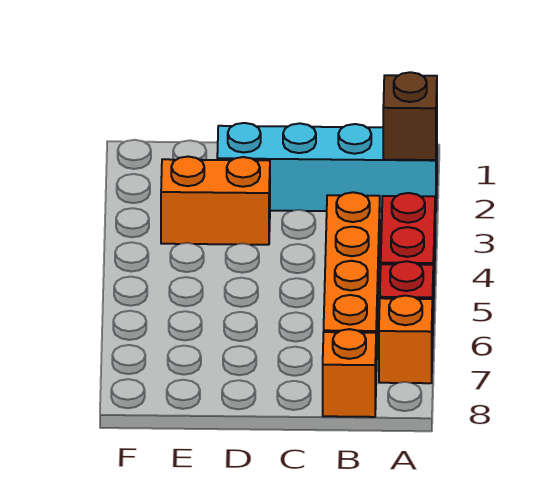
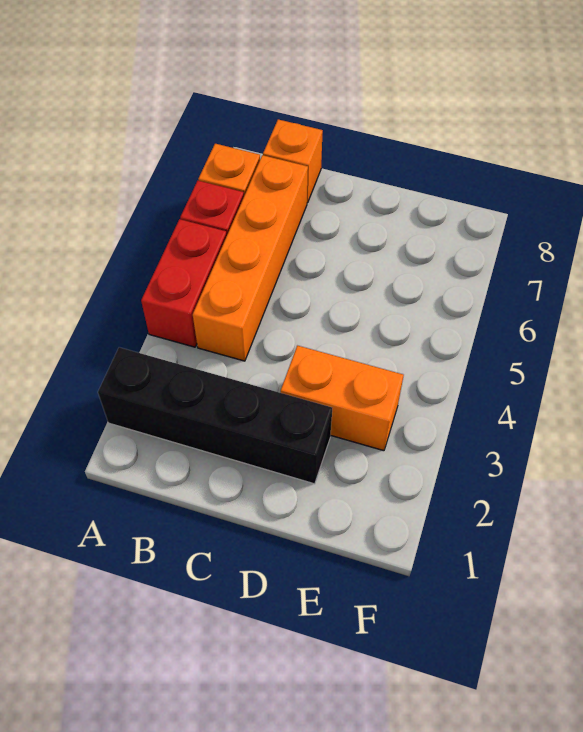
cyan 1x4 brick [217,123,437,212] -> black 1x4 brick [98,347,332,484]
brown 1x1 brick [383,72,437,160] -> none

